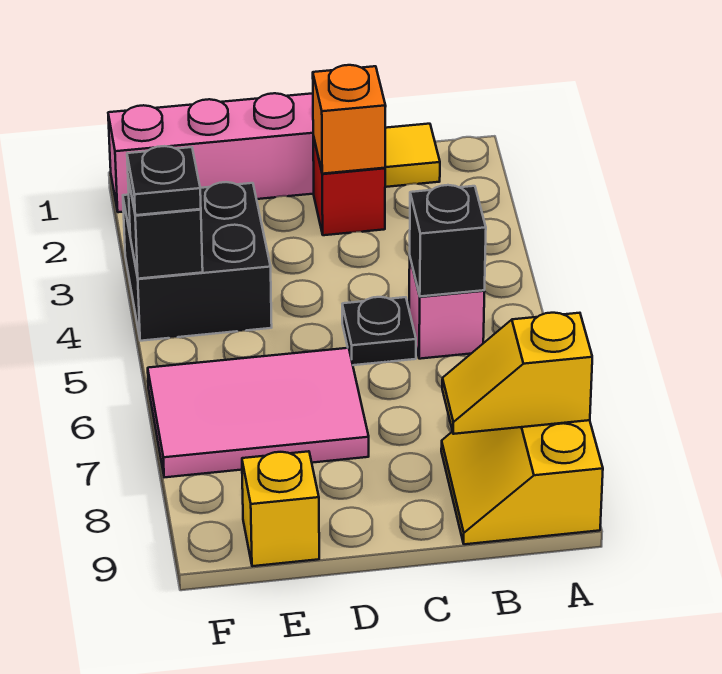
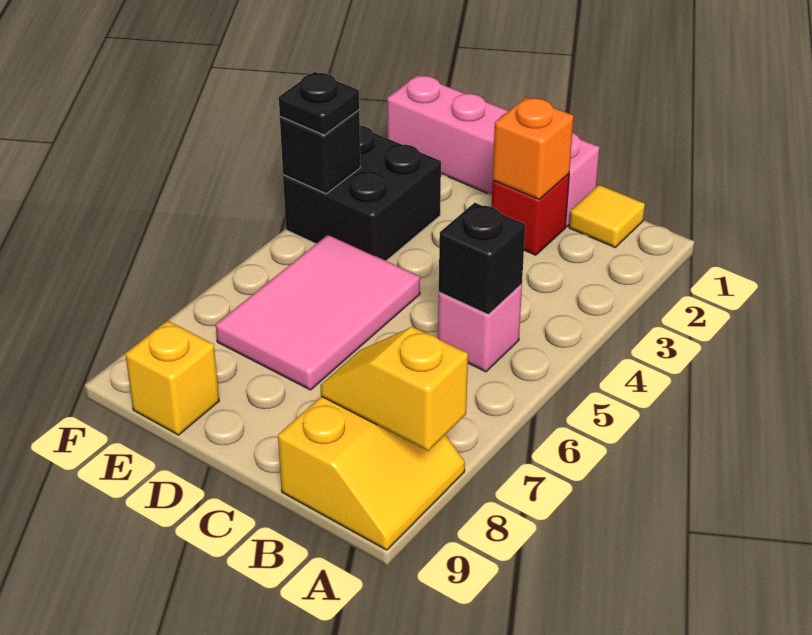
yellow 2x2 slope [441,420,603,544] -> yellow 2x2 slope turned to [278,396,465,550]
black 1x1 plate [342,297,416,365] -> none
pink 2x3 tile [148,348,369,477] -> pink 2x3 tile turned to [216,234,420,390]

